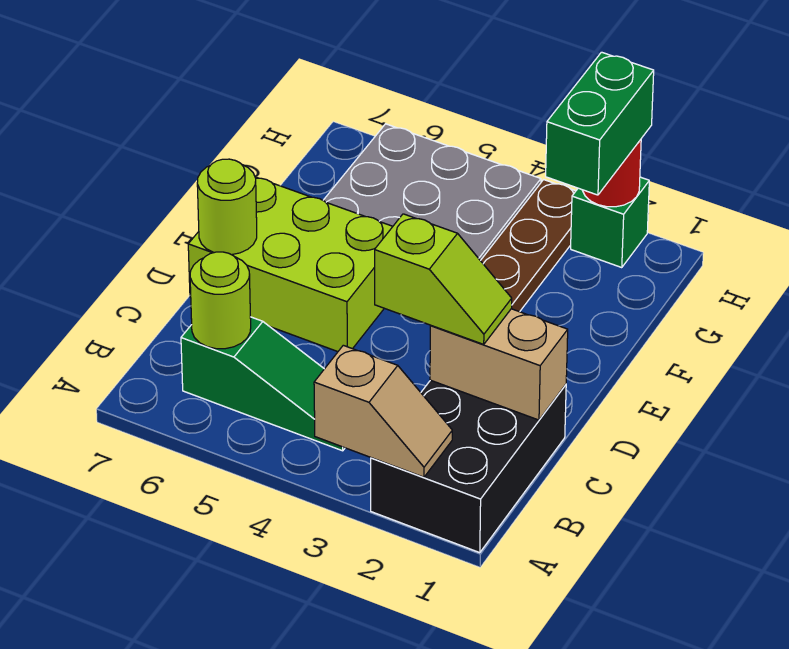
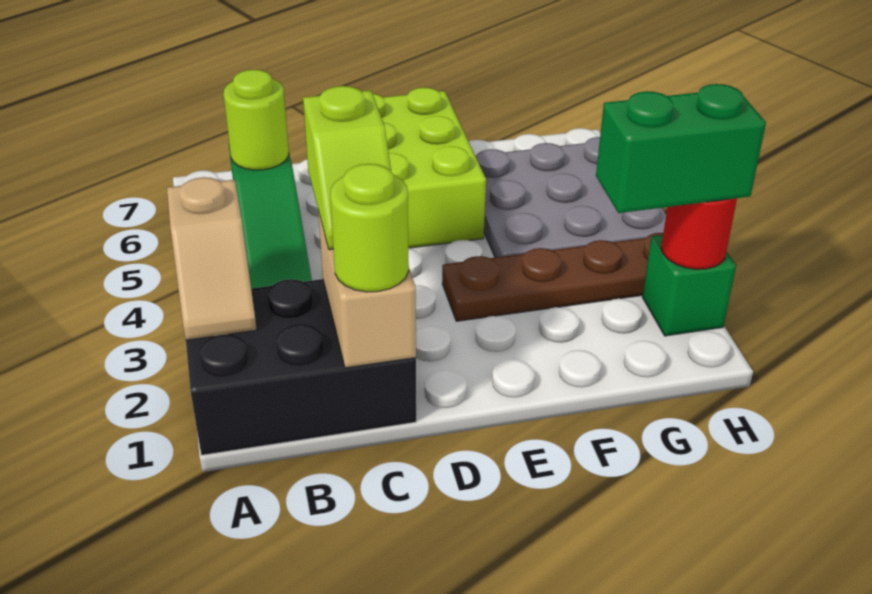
lime 1x1 round brick [197,159,257,255] -> lime 1x1 round brick moved to [330,164,409,292]

